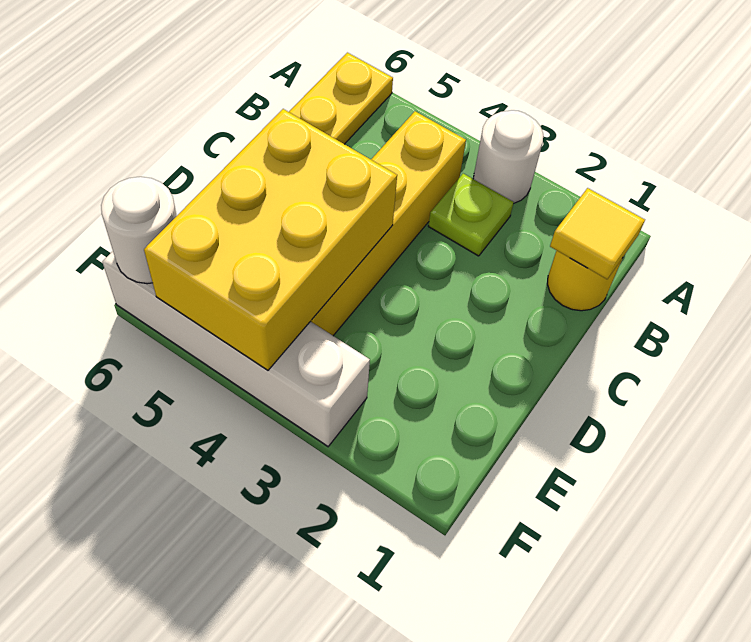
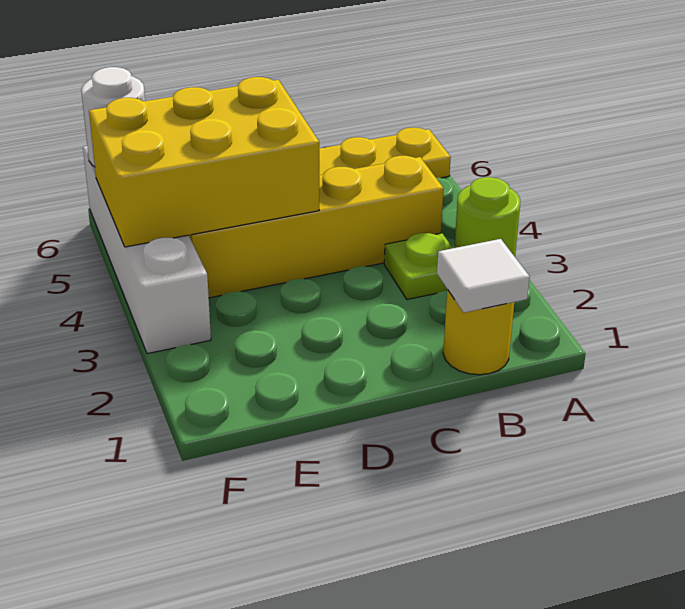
white 1x1 round brick [473,110,543,203] -> lime 1x1 round brick [454,177,520,257]
yellow 1x1 tile [550,188,645,279] -> white 1x1 tile [437,239,530,313]

